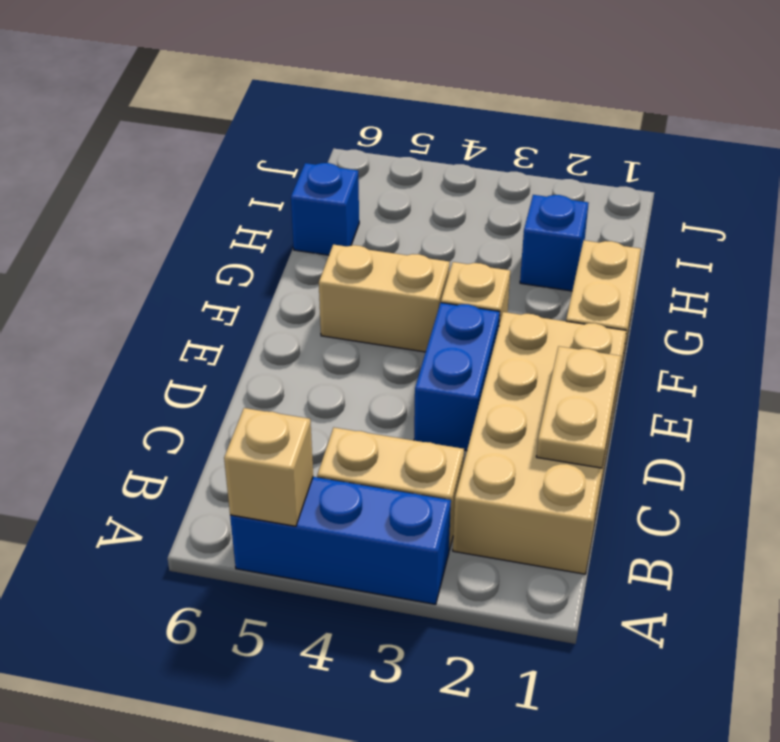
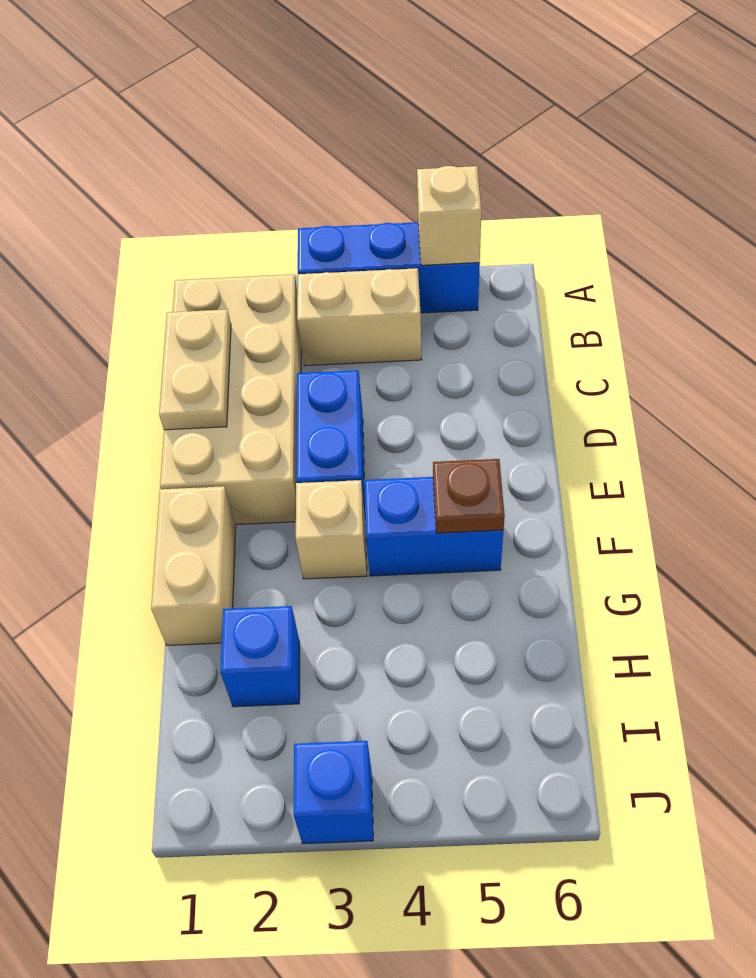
tan 1x2 brick [319,245,450,352] -> blue 1x2 brick [365,477,503,576]
none -> brown 1x1 plate [433,459,505,533]
blue 1x1 brick [291,163,359,255] -> blue 1x1 brick moved to [294,741,373,844]

